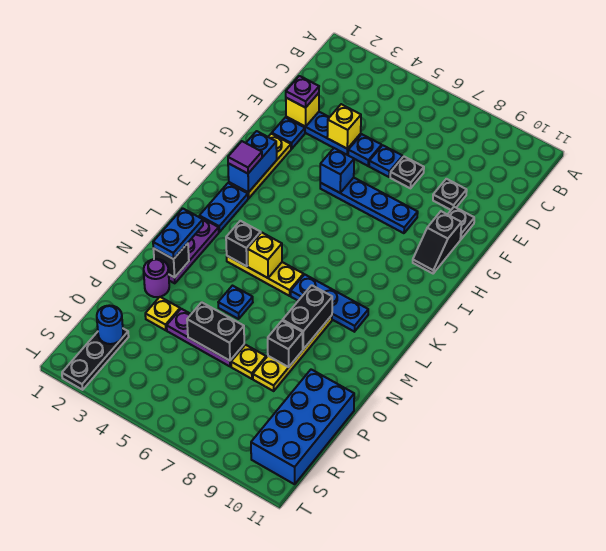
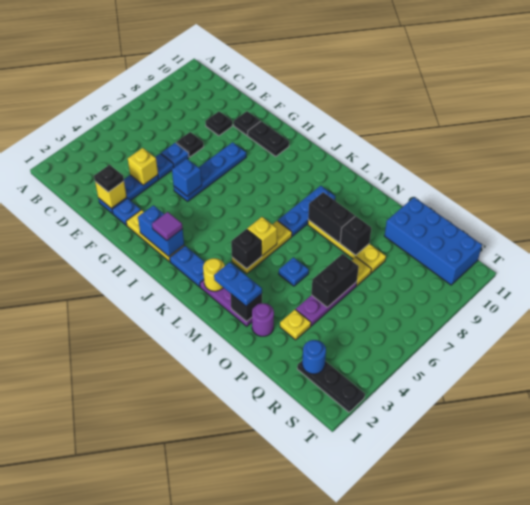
purple 1x1 plate [286,76,319,108] -> black 1x1 plate [94,165,124,192]
black 1x2 slope [413,211,461,273] -> black 1x2 plate [248,121,289,156]
none -> yellow 1x1 round brick [203,258,225,291]

